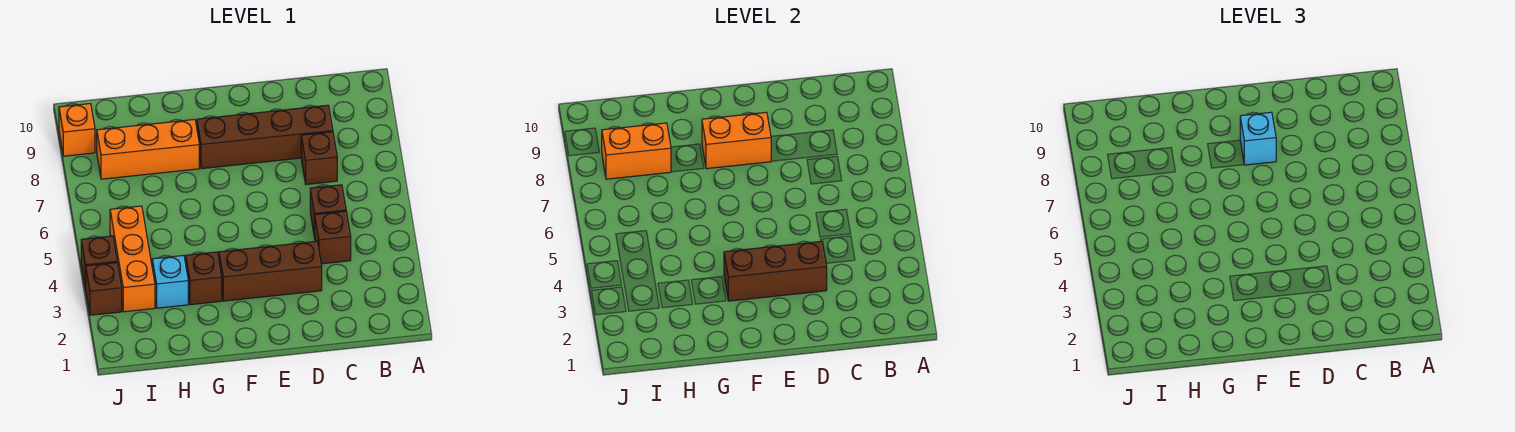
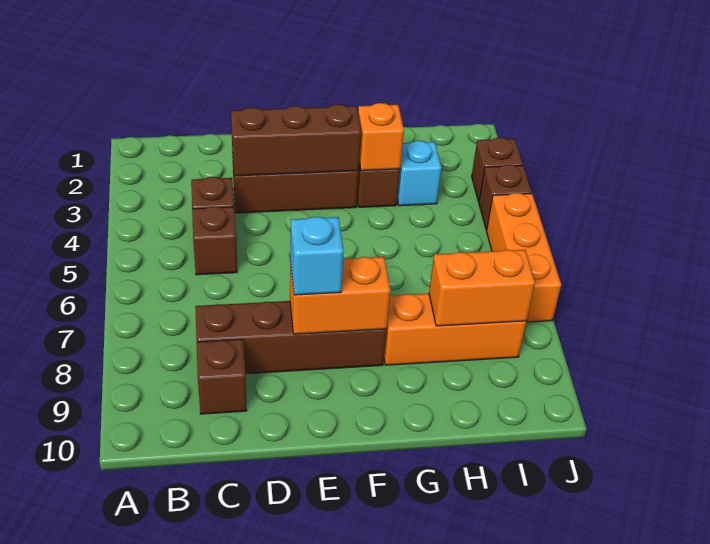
brown 1x1 brick [301,132,337,184] -> brown 1x1 brick moved to [197,339,247,414]
orange 1x3 brick [110,206,155,312] -> orange 1x3 brick moved to [487,193,561,322]
orange 1x1 brick [59,104,95,156] -> orange 1x1 brick moved to [358,103,404,171]

